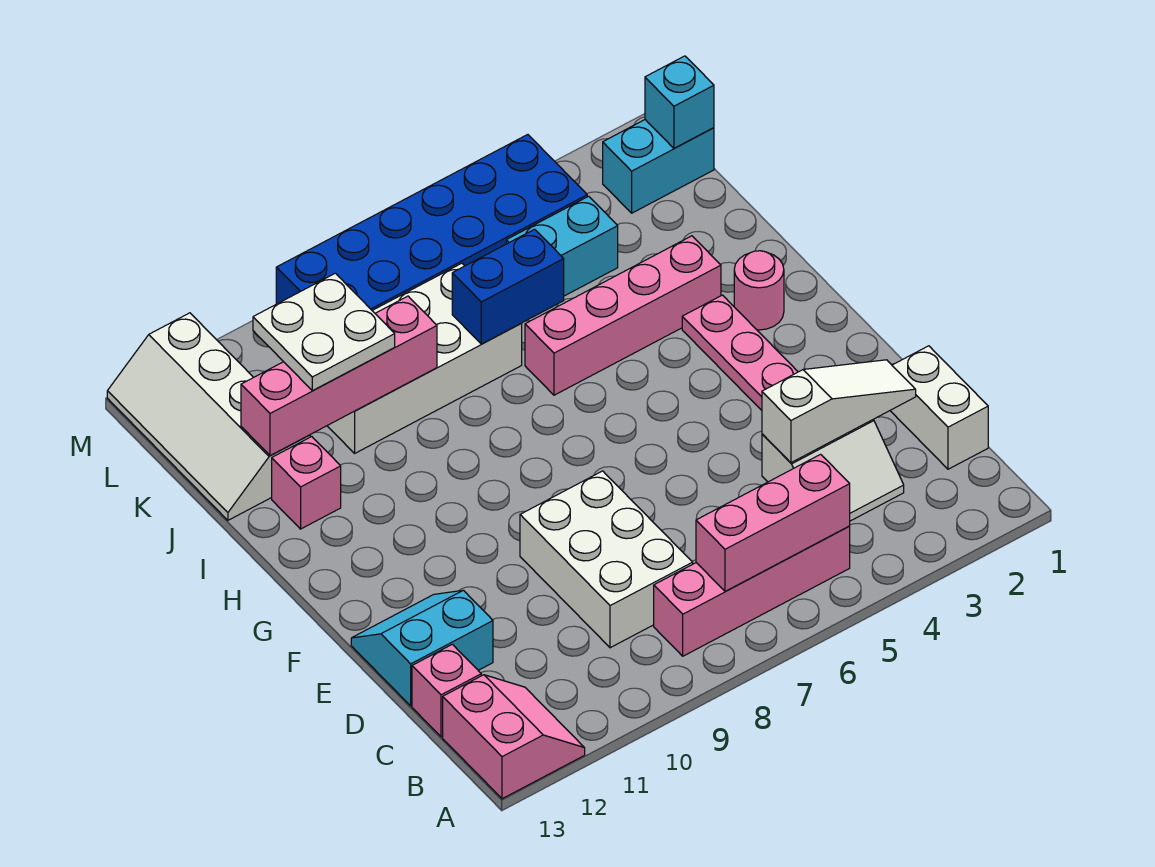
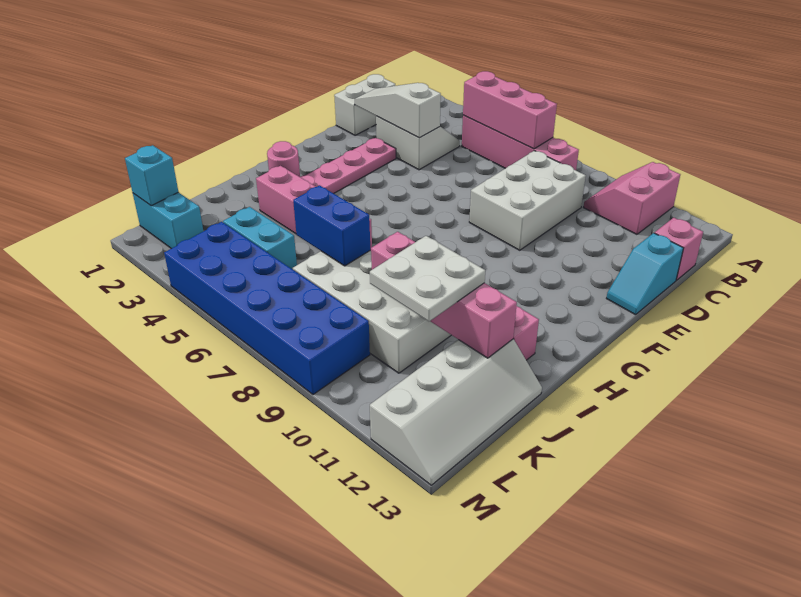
pink 2x2 slope [443,675,585,799] -> pink 2x2 slope moved to [583,162,680,234]
cyan 2x2 slope [351,590,493,706] -> cyan 1x2 slope [606,233,683,315]

